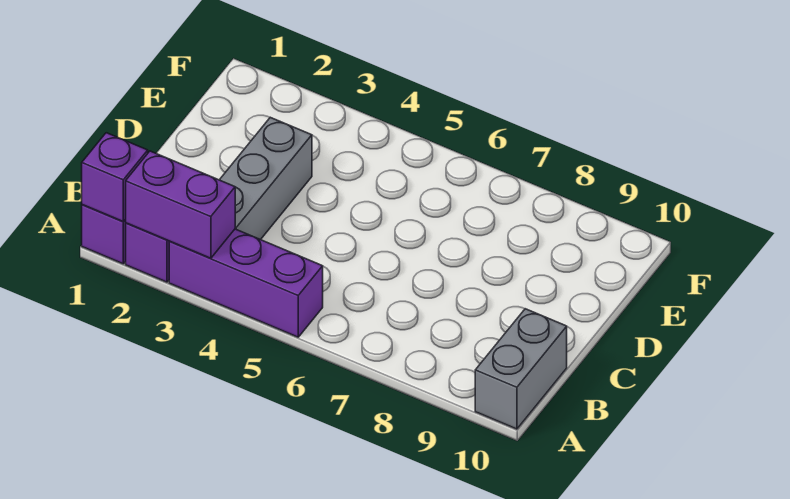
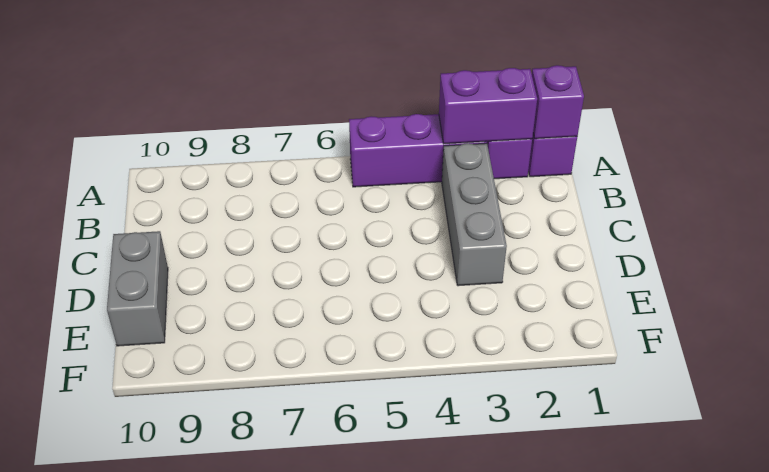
grey 1x2 brick [475,309,567,429] -> grey 1x2 brick moved to [107,231,168,346]

